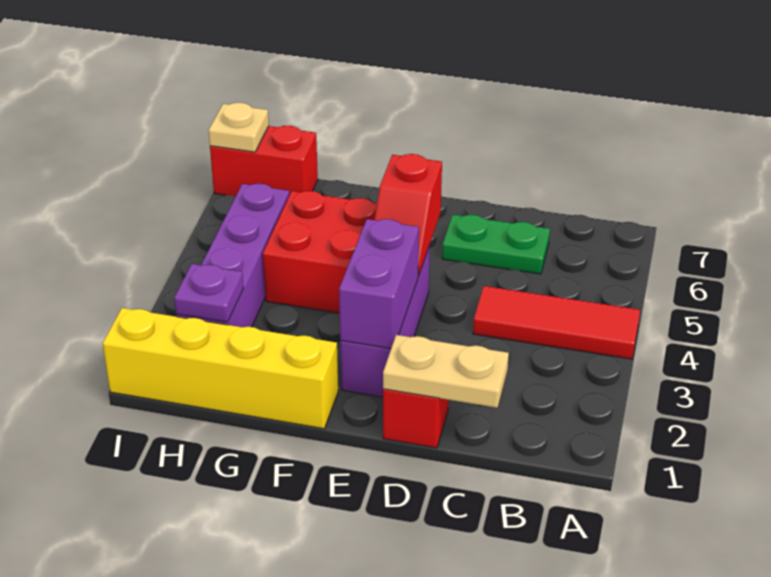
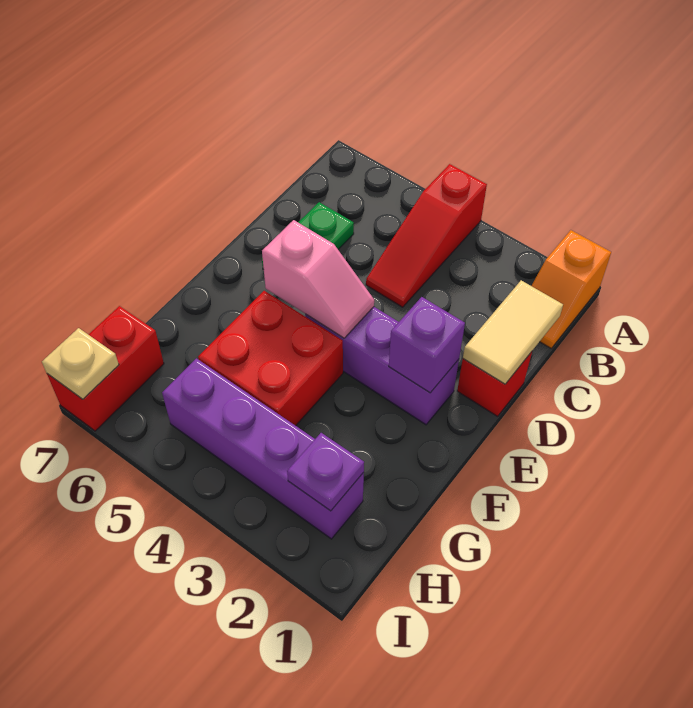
none -> orange 1x2 slope [532,230,611,348]
red 1x3 tile [473,286,640,359] -> red 1x3 slope [366,164,487,307]
tan 1x2 plate [383,335,509,408] -> tan 1x2 tile [463,280,563,384]
purple 1x2 brick [339,219,419,349] -> purple 1x1 brick [389,297,465,393]
red 1x2 slope [374,154,442,276] -> pink 1x2 slope [262,220,374,338]
yellow 1x4 brick [103,308,338,429] -> none

